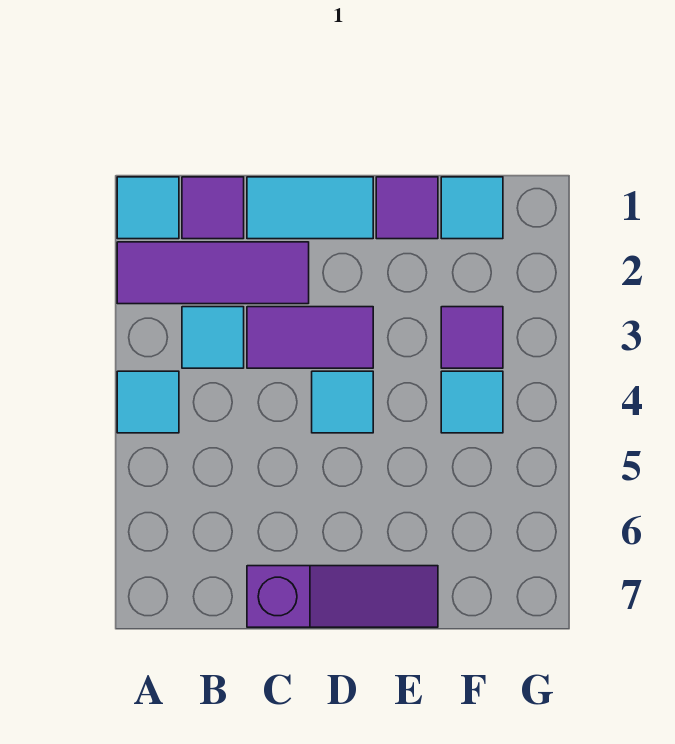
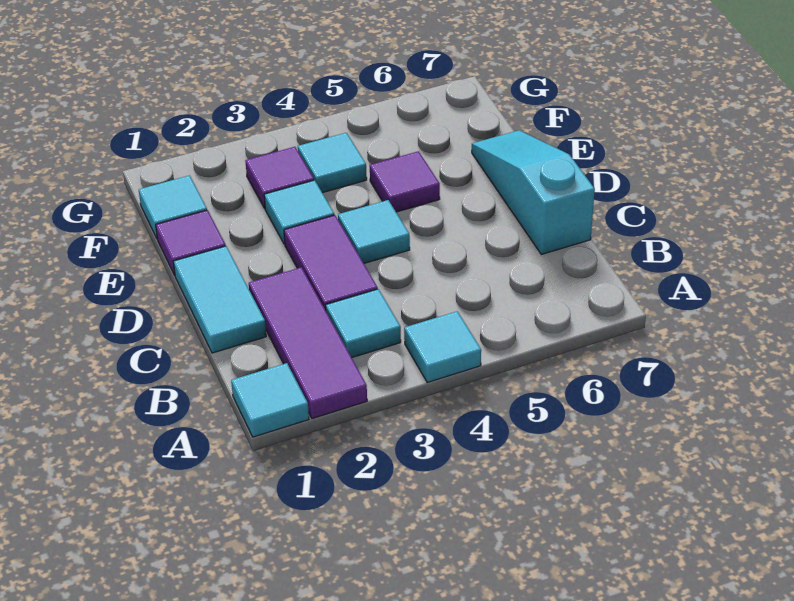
purple 1x1 tile [182,177,244,239] -> purple 1x1 tile moved to [370,151,440,212]
purple 1x3 slope [247,566,438,627] -> cyan 1x3 slope [472,130,595,254]
none -> cyan 1x1 tile [264,180,334,244]

